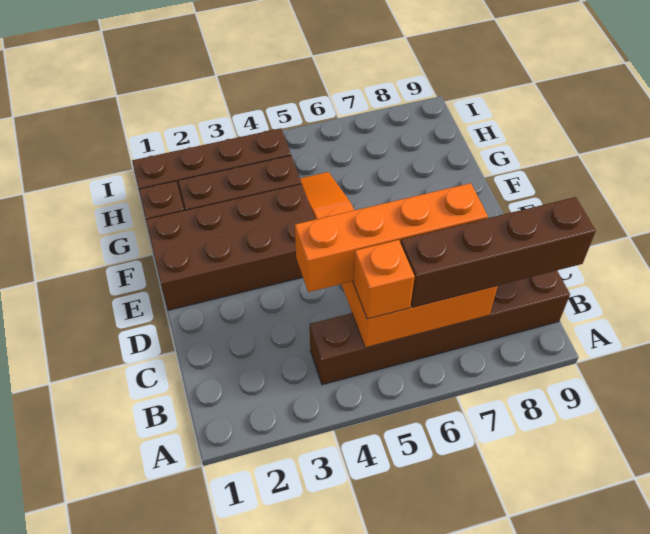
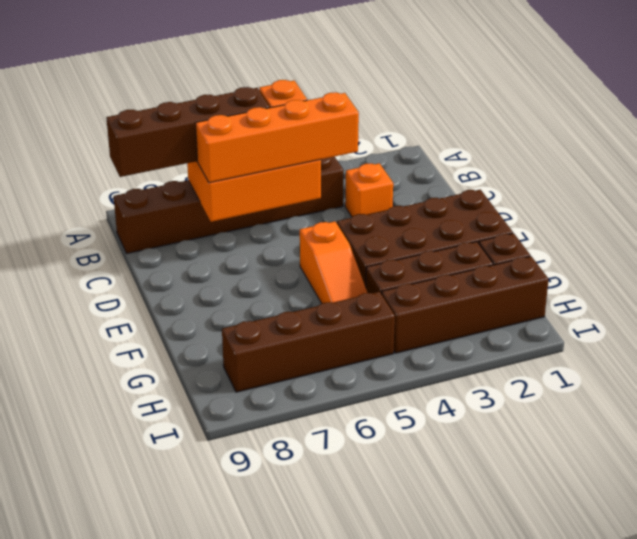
none -> orange 1x1 brick [345,163,393,217]
none -> brown 1x4 brick [222,292,395,392]

